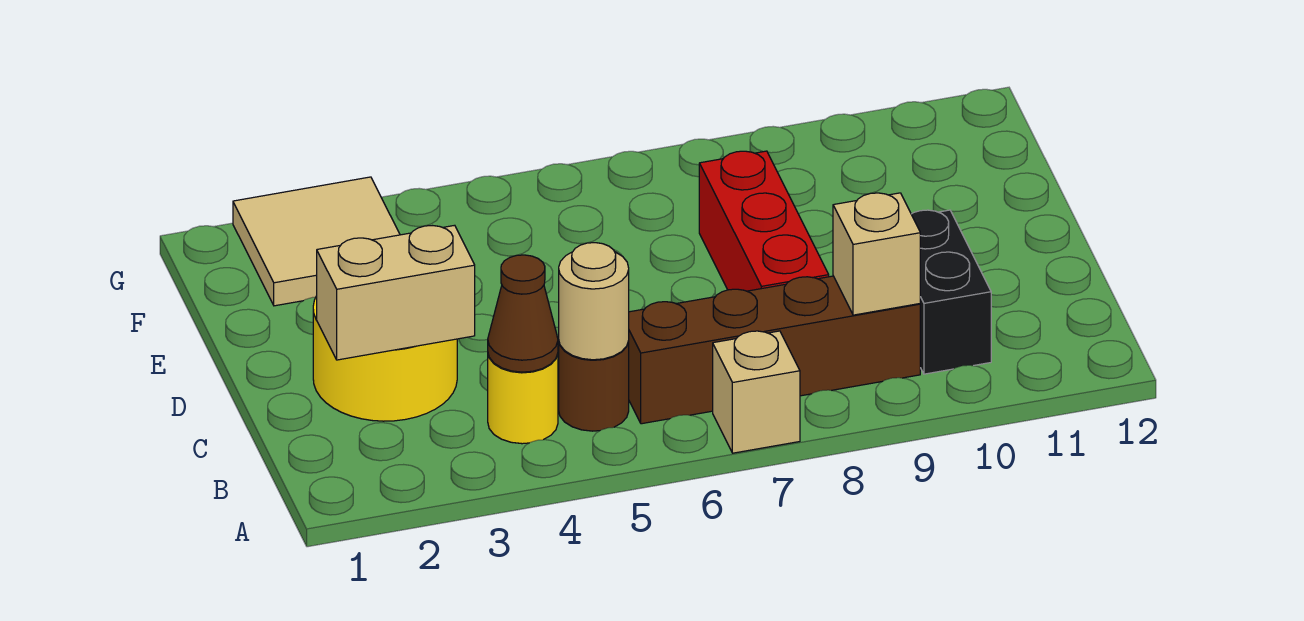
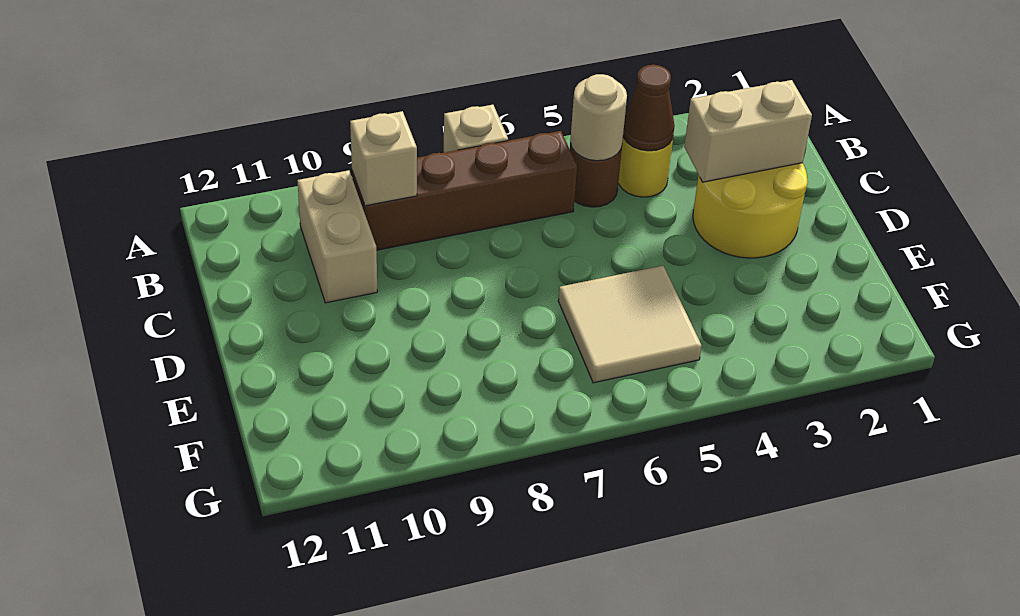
black 1x2 brick [911,210,991,374] -> tan 1x2 brick [297,170,377,303]
red 1x3 brick [699,151,829,291] -> none
tan 2x2 tile [233,177,400,306] -> tan 2x2 tile moved to [558,266,702,383]

